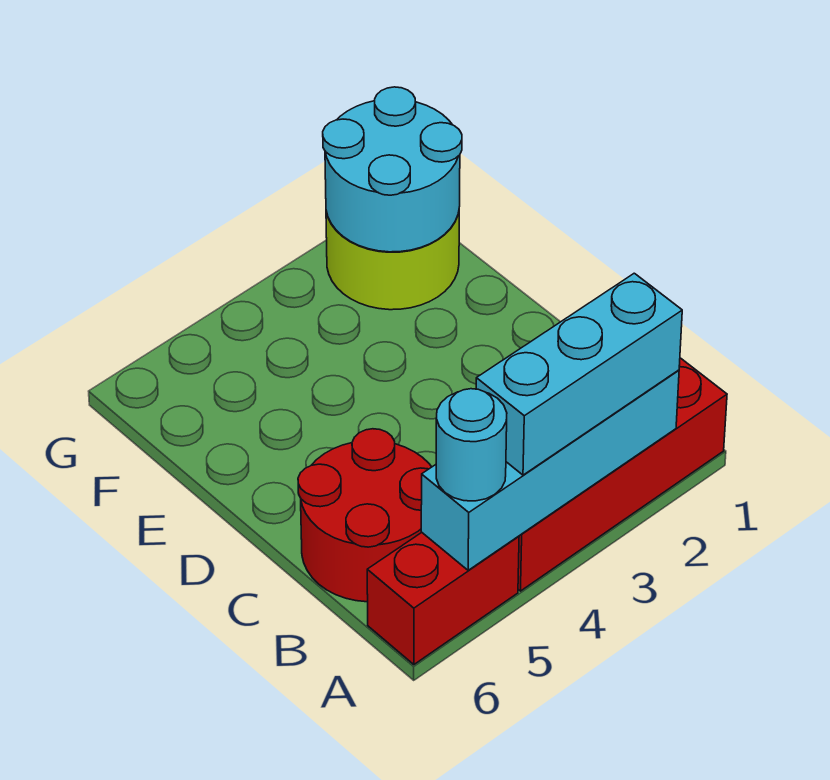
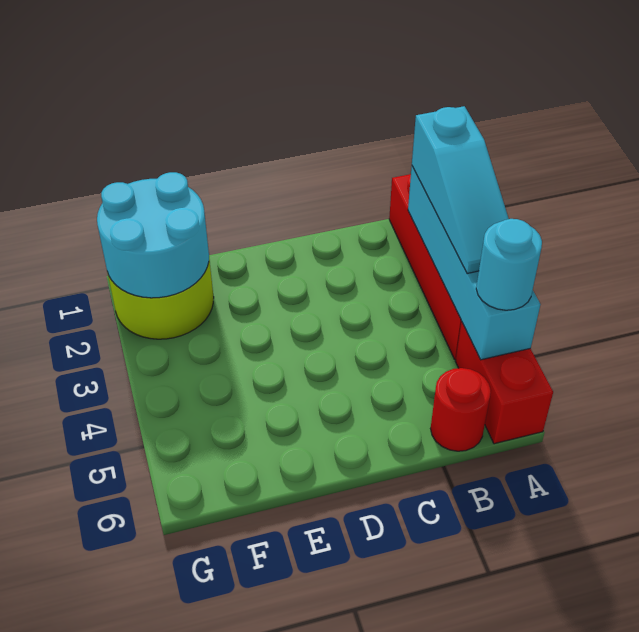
cyan 1x3 brick [476,273,682,475] -> cyan 1x3 slope [412,106,509,274]
red 2x2 round brick [298,429,431,602] -> red 1x1 round brick [431,368,491,451]

